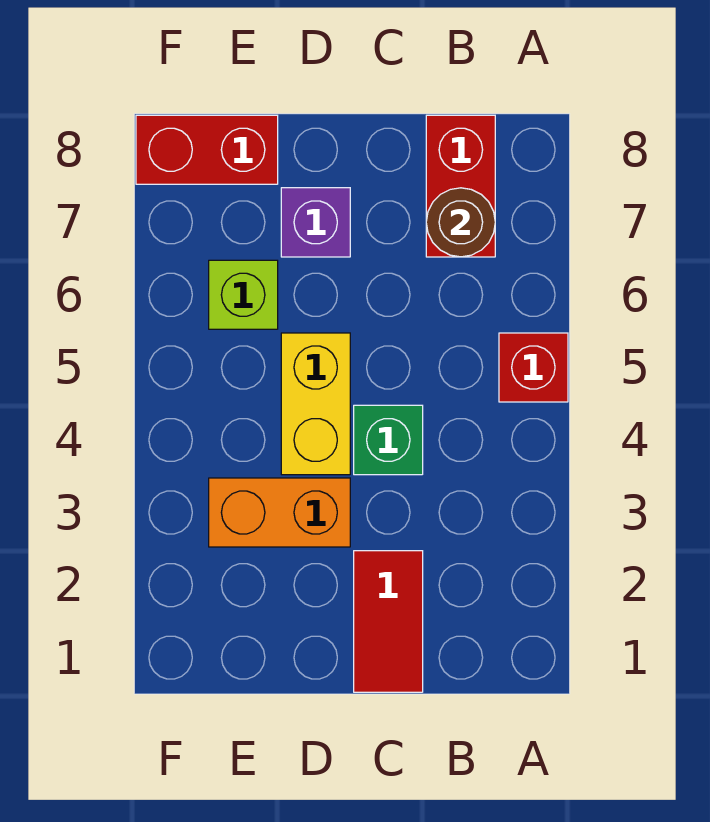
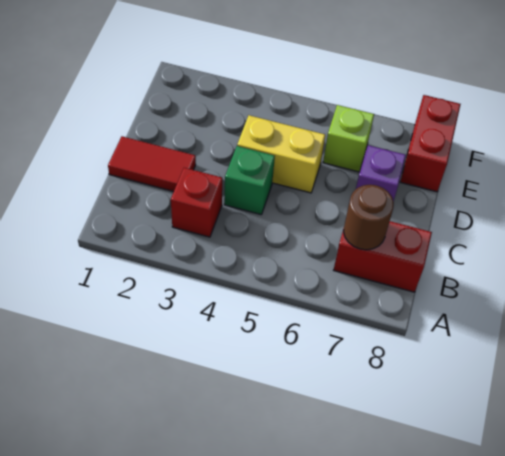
red 1x1 brick [499,333,568,402] -> red 1x1 brick moved to [171,168,222,237]
orange 1x2 brick [209,478,350,547] -> none

